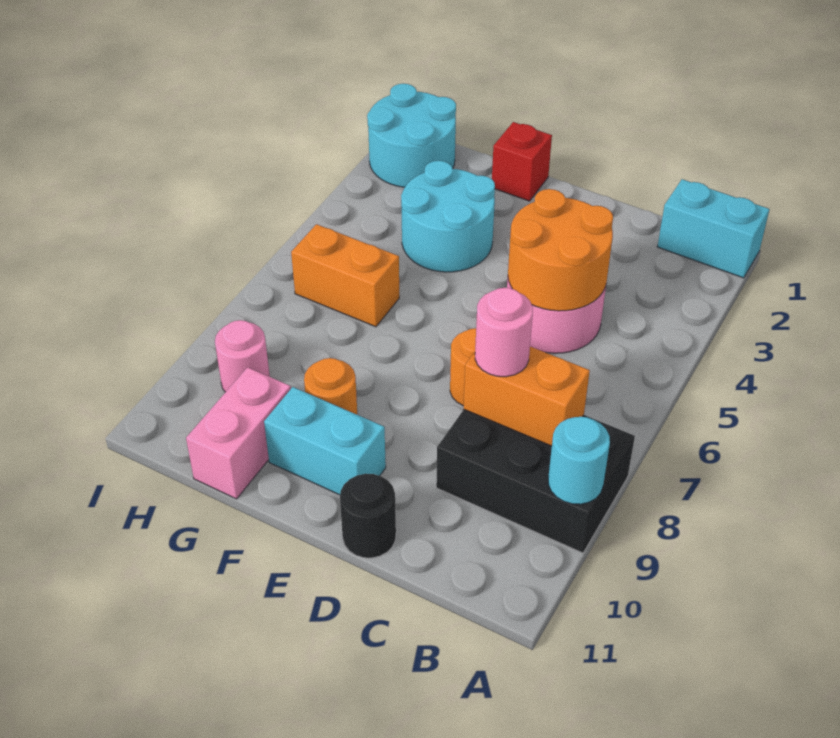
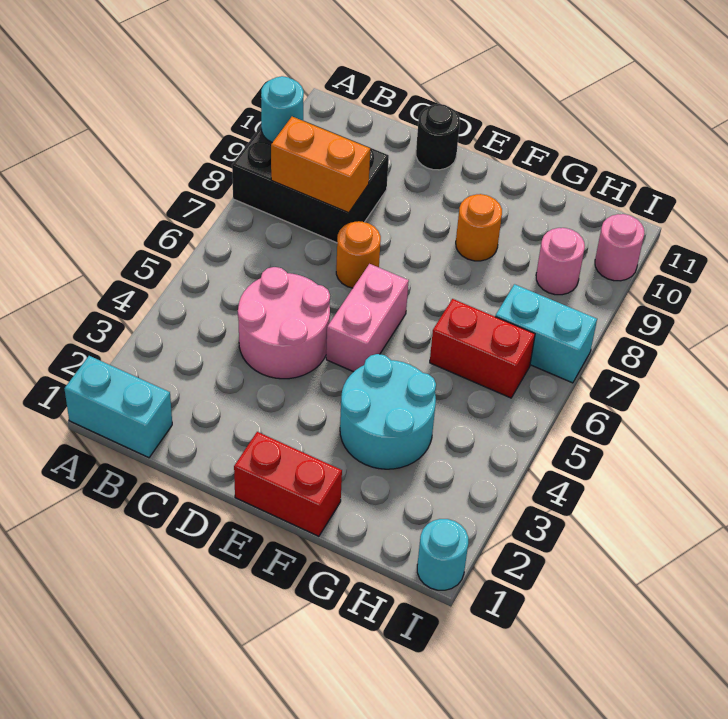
orange 2x2 round brick [508,189,613,311] -> none
pink 1x1 round brick [475,288,533,377] -> pink 1x1 round brick moved to [595,214,644,281]
cyan 1x2 brick [264,387,386,495] -> cyan 1x2 brick moved to [495,284,597,383]
red 1x1 brick [492,122,552,201] -> red 1x2 brick [234,432,342,536]
orange 1x2 brick [291,224,399,327] -> red 1x2 brick [430,299,535,398]
pink 1x2 brick [186,367,291,499] -> pink 1x2 brick moved to [326,264,409,372]
cyan 2x2 round brick [367,84,456,187] -> cyan 1x1 round brick [417,519,468,590]

